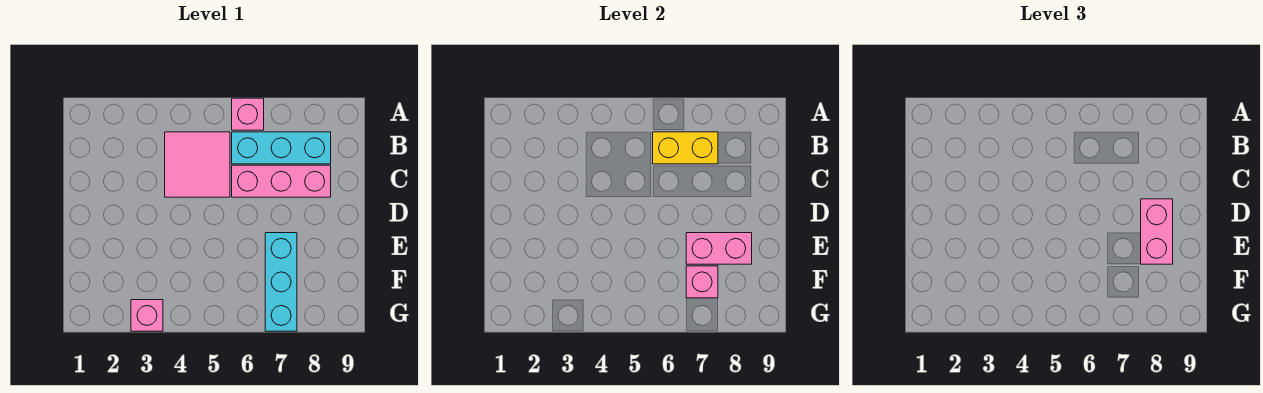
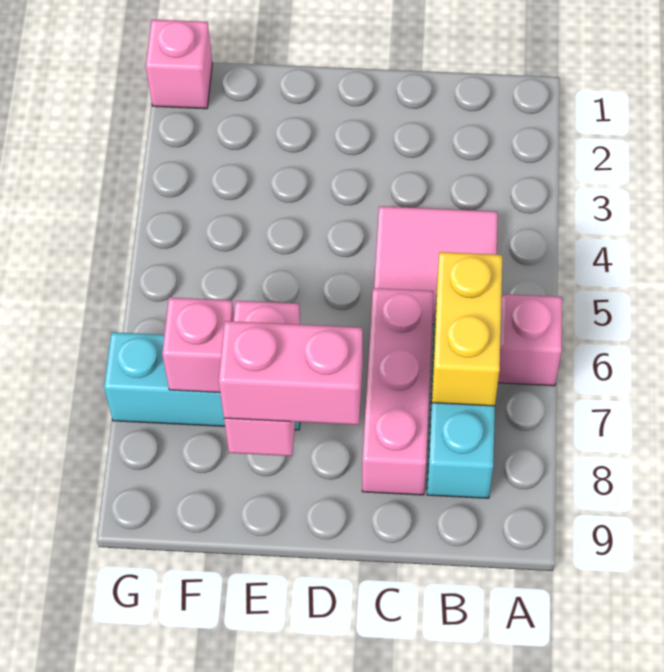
pink 1x1 brick [131,300,163,331] -> pink 1x1 brick moved to [146,20,212,109]

